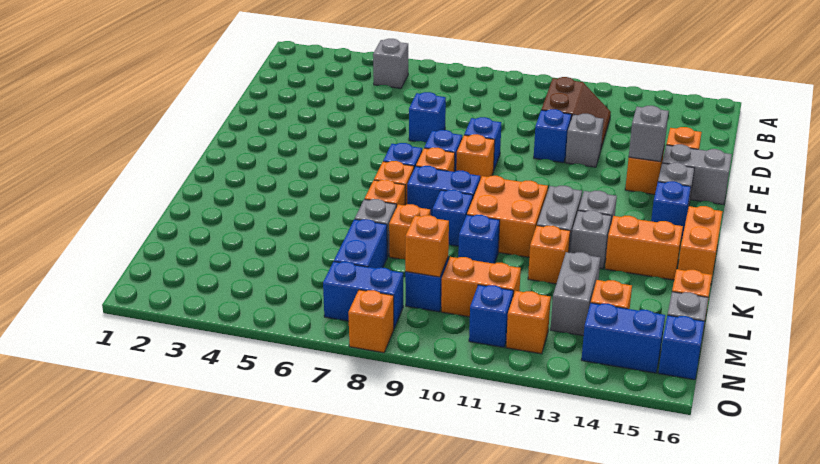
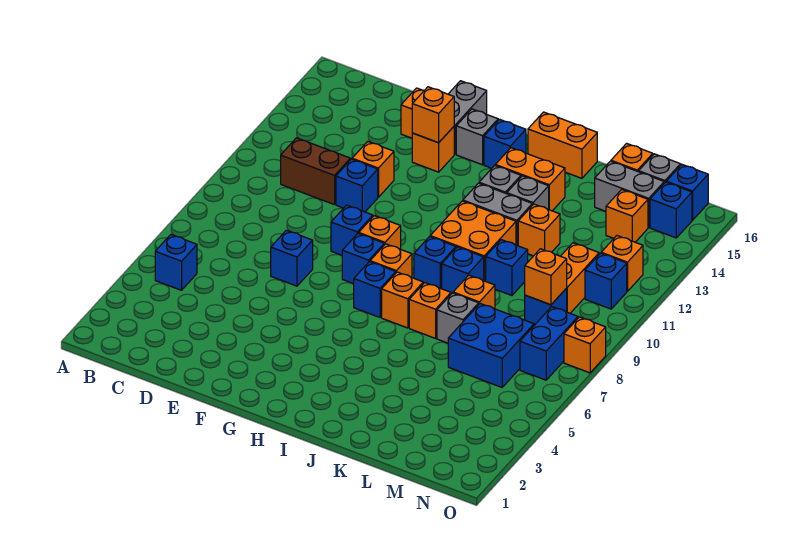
grey 1x1 brick [373,39,408,88] -> blue 1x1 brick [155,235,197,290]
grey 1x1 brick [565,114,603,167] -> orange 1x1 brick [352,141,394,197]
grey 1x1 brick [629,106,669,162] -> orange 1x1 brick [412,87,454,143]
blue 1x2 brick [407,166,480,216] -> blue 1x1 brick [414,237,456,289]
orange 1x2 brick [605,215,683,280] -> orange 1x2 brick turned to [495,148,565,211]
blue 1x2 brick [334,219,387,268] -> blue 2x2 brick [448,304,534,387]
grey 1x2 brick [551,252,600,336] -> grey 1x2 brick moved to [595,161,664,227]
blue 1x2 brick [581,303,665,373] -> blue 1x1 brick [650,182,692,238]

